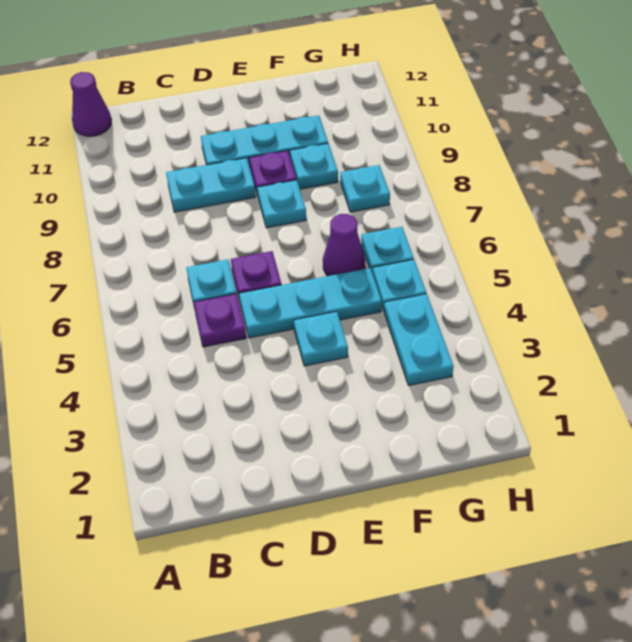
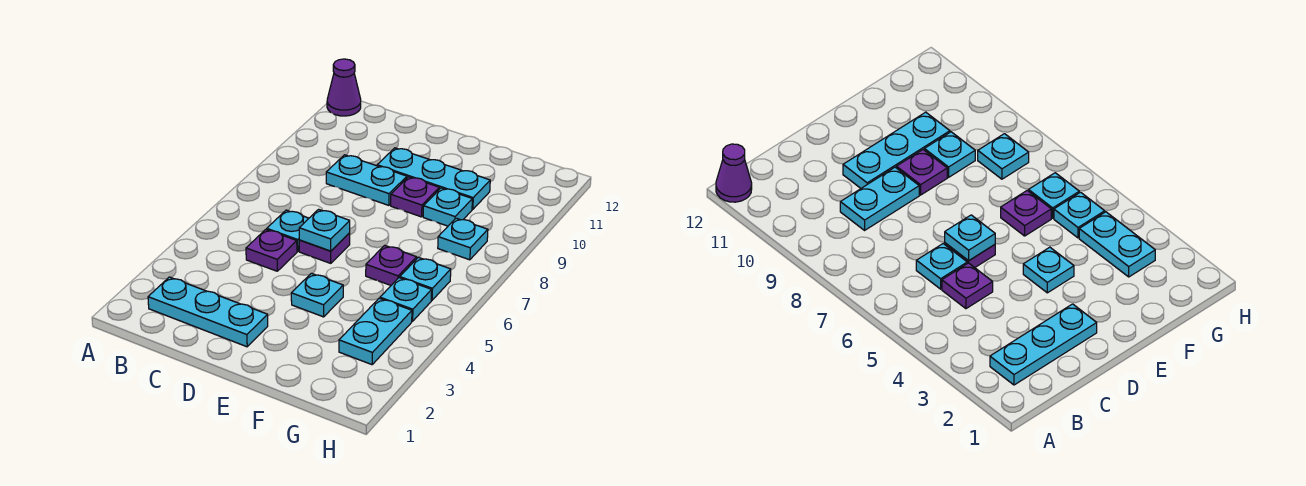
cyan 1x3 plate [239,268,382,338] -> cyan 1x3 plate moved to [148,277,268,347]
cyan 1x1 plate [257,180,306,228] -> cyan 1x1 plate moved to [299,209,350,251]
purple 1x1 cone [323,214,365,276] -> purple 1x1 plate [366,245,417,285]

